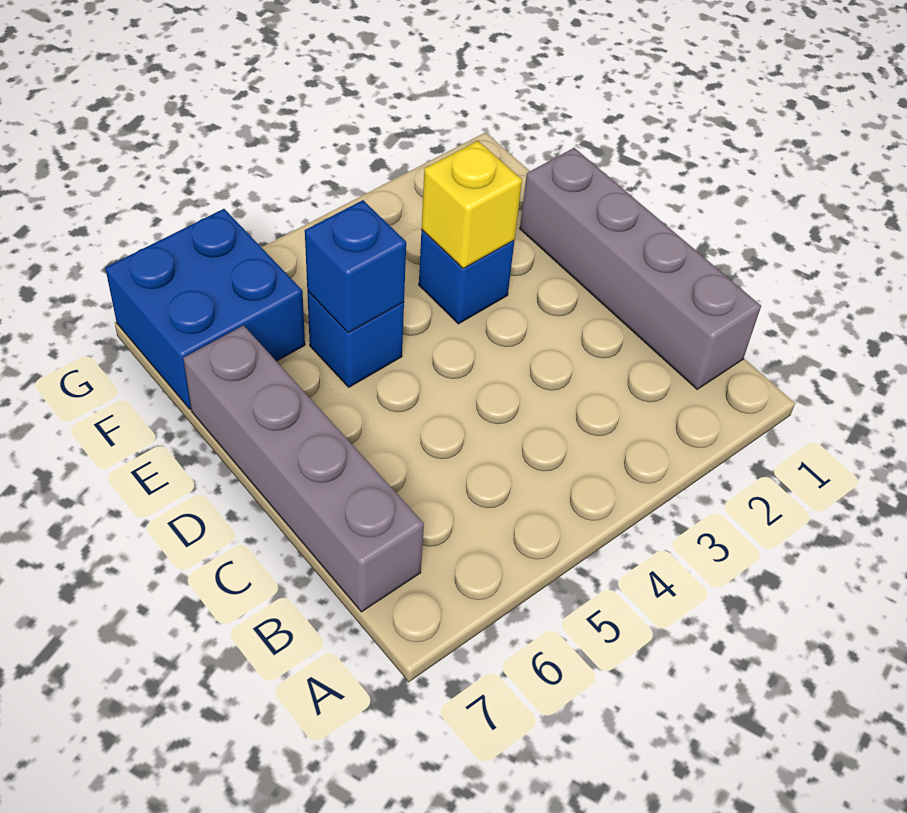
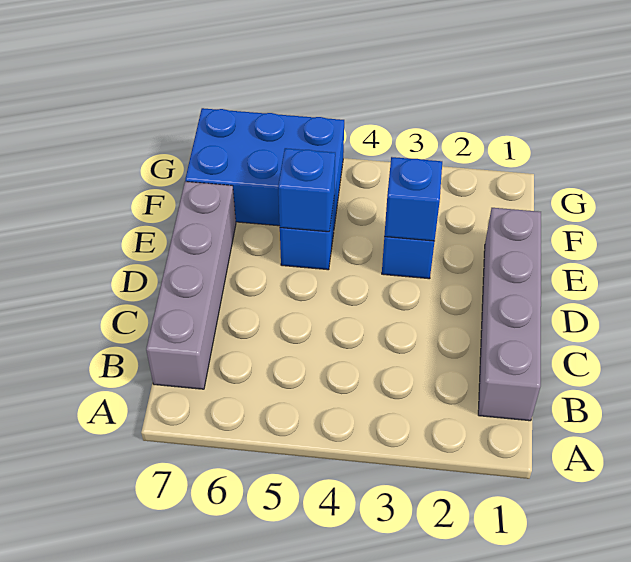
yellow 1x1 brick [422,141,522,268] -> blue 1x1 brick [384,157,442,241]
blue 2x2 brick [105,209,305,409] -> blue 2x3 brick [185,108,344,226]

